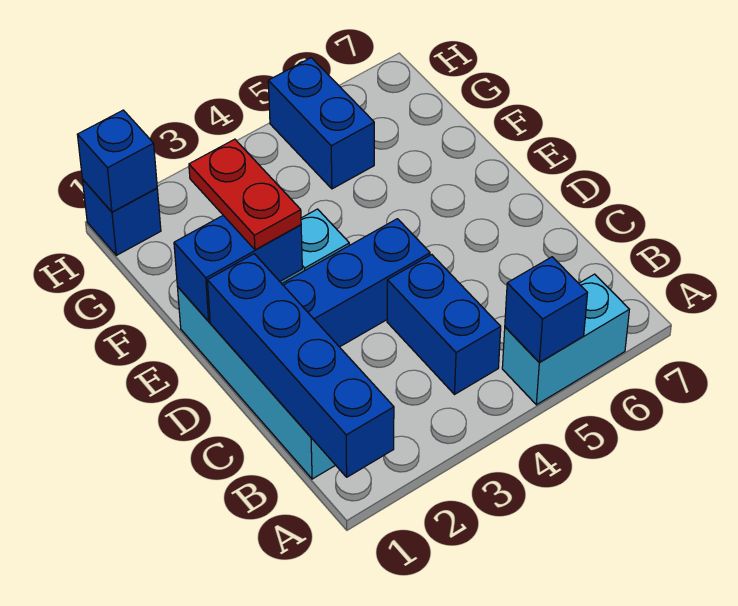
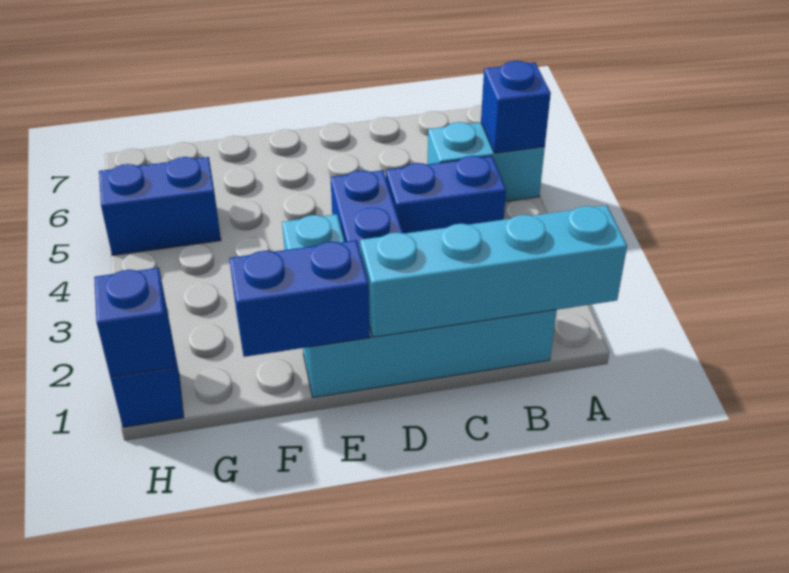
blue 1x4 brick [207,254,394,477] -> cyan 1x4 brick [360,205,627,337]
cyan 1x2 brick [502,274,629,405] -> cyan 1x2 brick turned to [428,122,545,202]
blue 1x2 brick [174,216,302,321] -> blue 1x2 brick turned to [229,240,370,357]
red 1x2 plate [189,139,301,250] -> none

